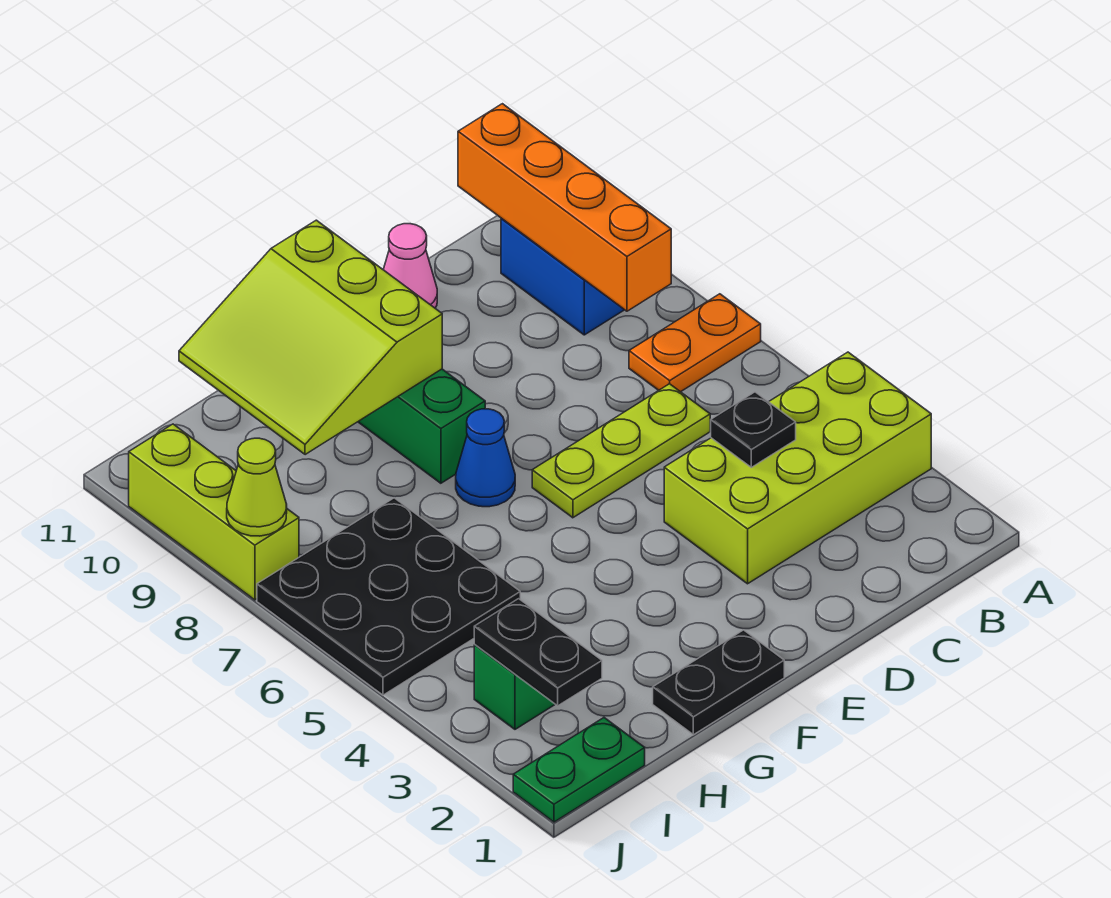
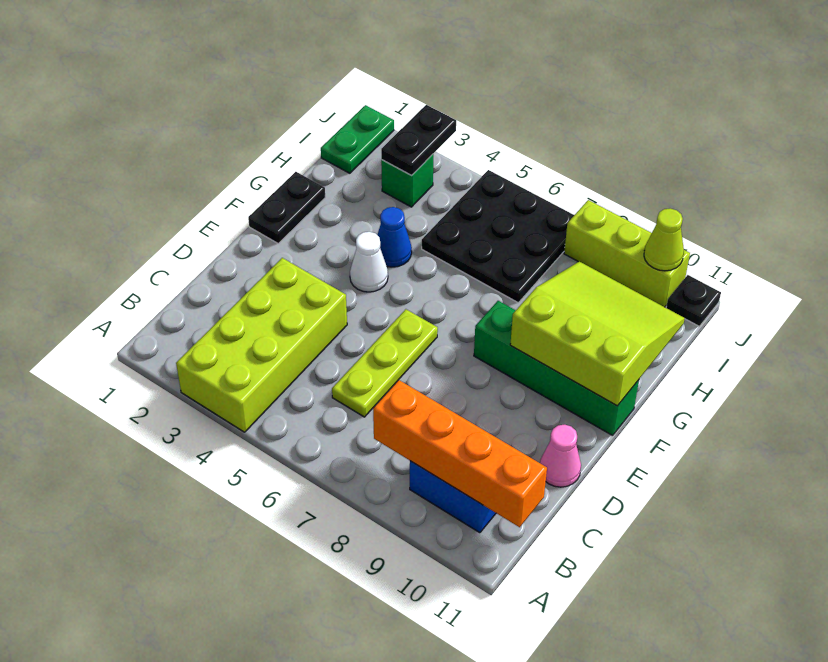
orange 1x2 plate [629,294,761,392] -> none
black 1x1 plate [711,392,796,467] -> black 1x1 plate moved to [666,275,721,327]
none -> white 1x1 cone [350,232,388,292]
blue 1x1 cone [456,409,515,507] -> blue 1x1 cone moved to [377,207,412,267]
black 1x2 plate [474,599,602,706] -> black 1x2 plate turned to [381,105,456,176]
lime 1x1 cone [227,438,287,536] -> lime 1x1 cone moved to [644,208,684,271]

